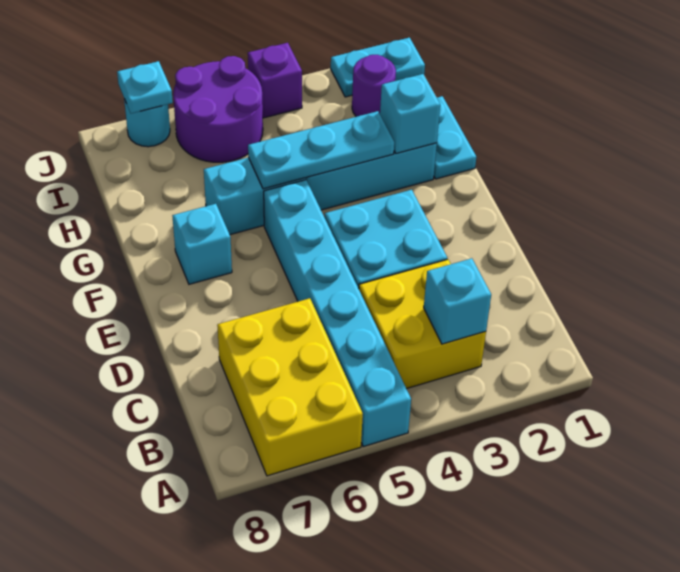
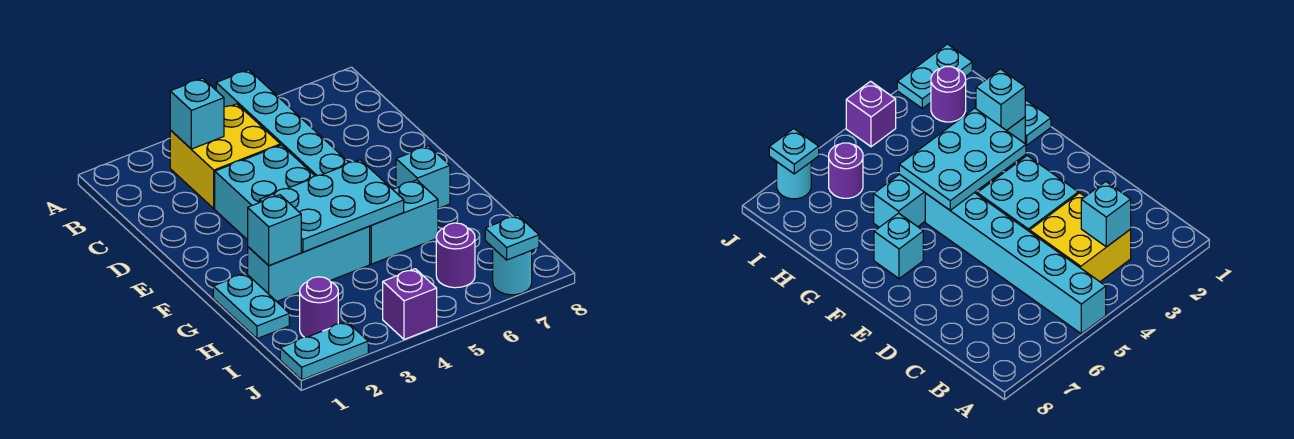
yellow 2x3 brick [217,298,363,476] -> none
cyan 1x3 plate [248,111,394,189] -> cyan 2x3 plate [259,160,404,252]
purple 2x2 round brick [173,56,263,162] -> purple 1x1 round brick [436,223,475,288]

